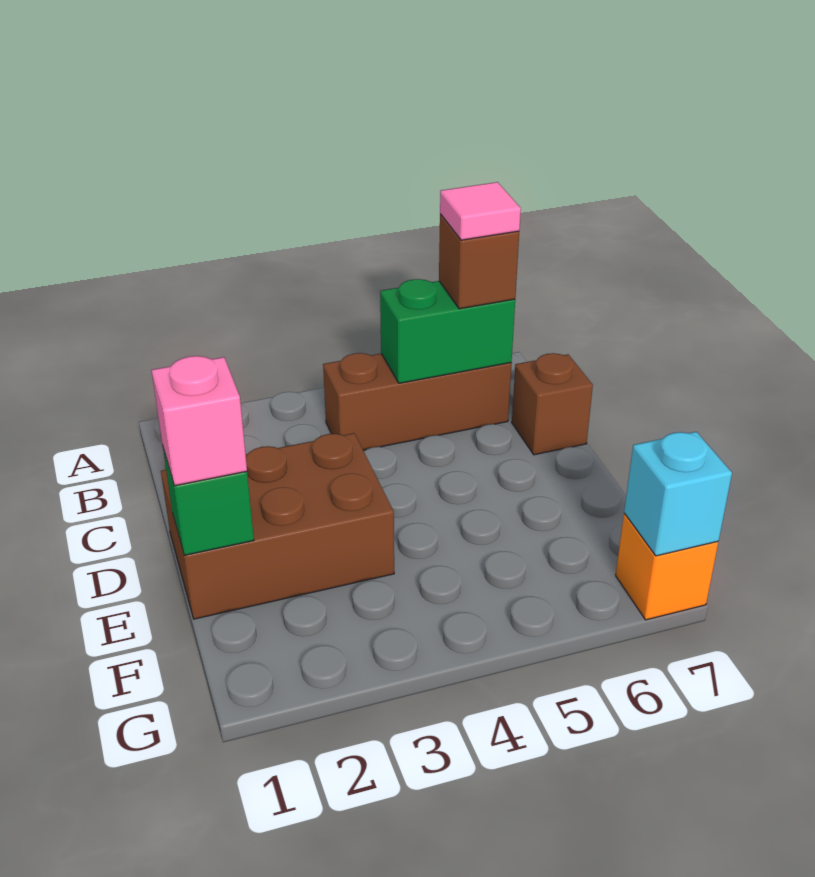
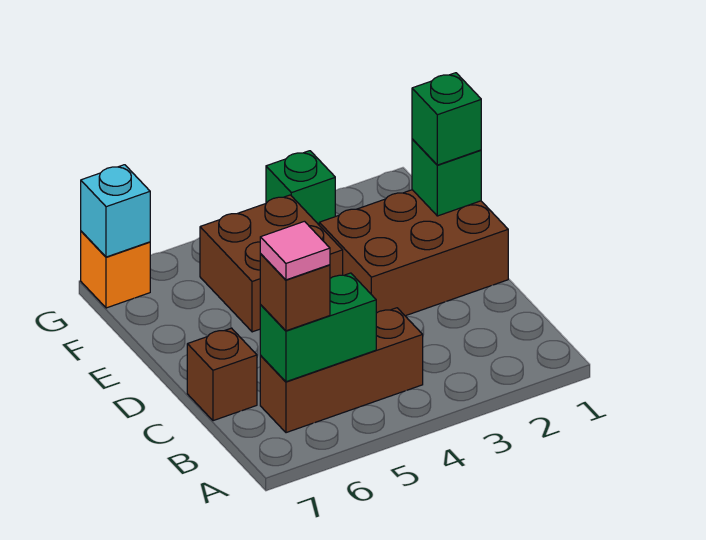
pink 1x1 brick [152,356,247,486] -> green 1x1 brick [412,73,481,165]
none -> brown 2x2 brick [200,195,343,332]
none -> green 1x1 brick [266,151,335,225]

